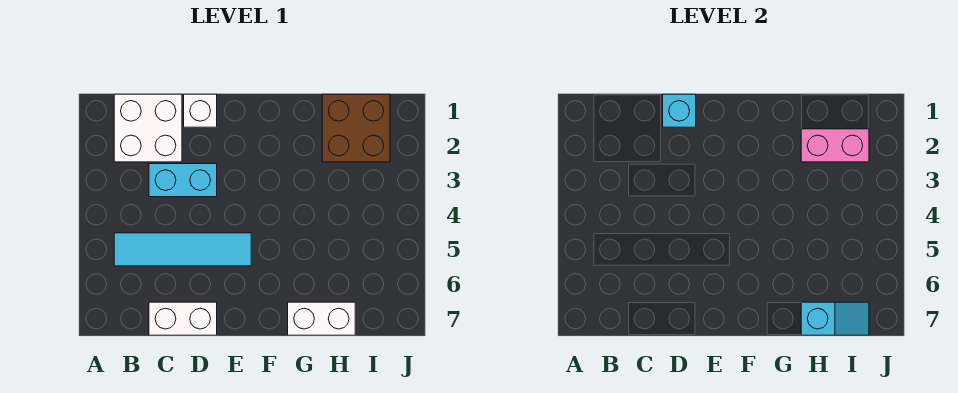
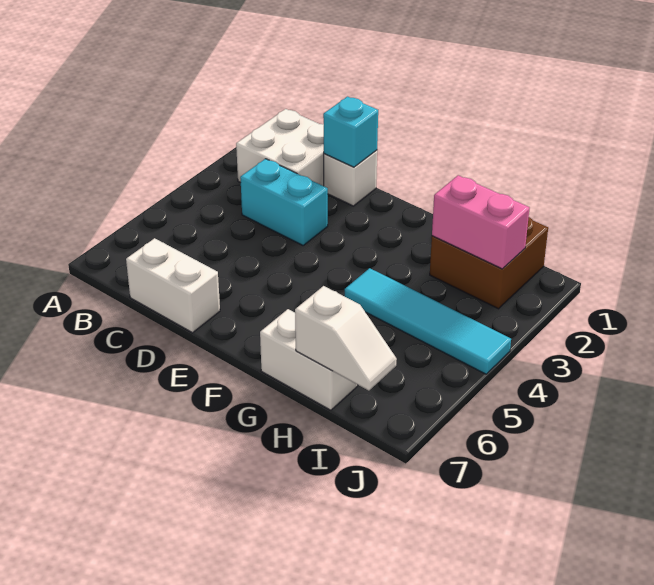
cyan 1x4 tile [114,233,251,266] -> cyan 1x4 tile moved to [345,268,511,374]
cyan 1x2 slope [801,302,869,335] -> white 1x2 slope [295,286,397,391]

